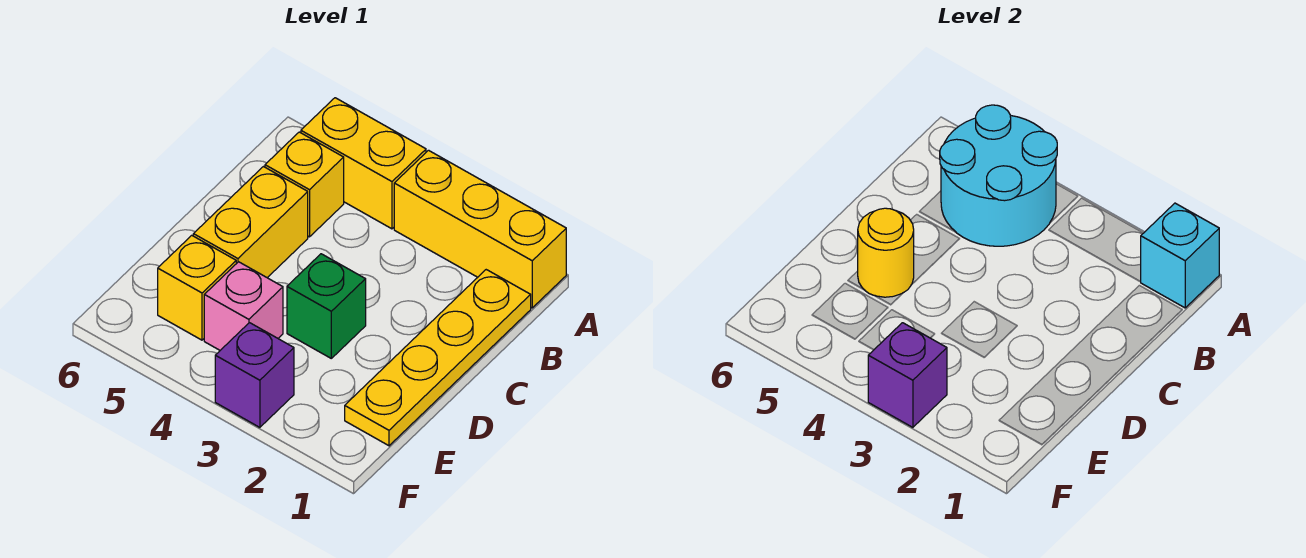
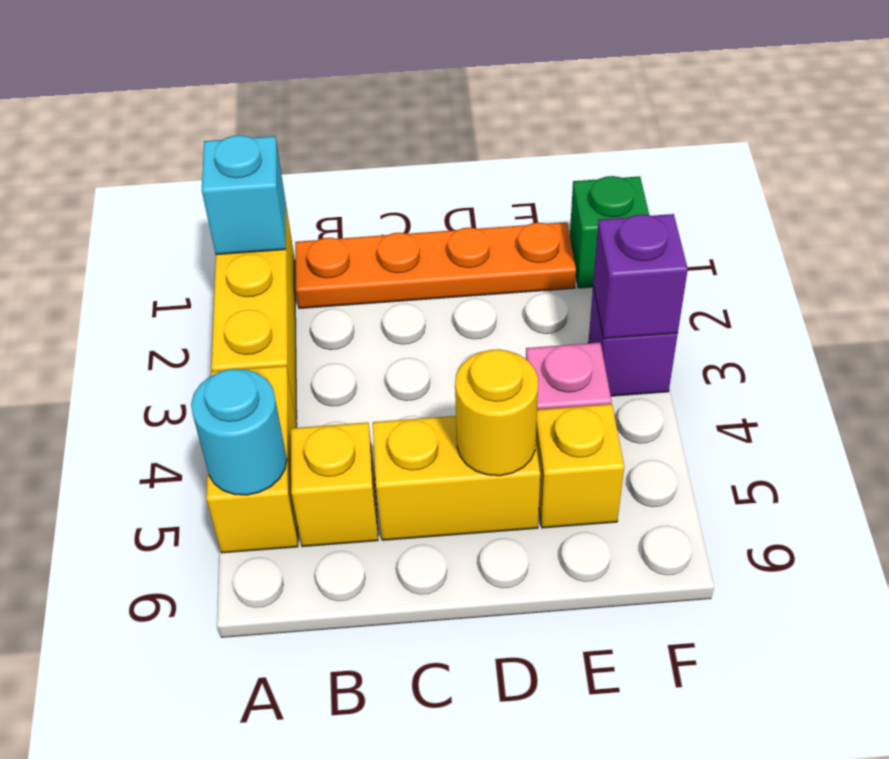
cyan 2x2 round brick [940,105,1057,246] -> cyan 1x1 round brick [191,369,287,495]
yellow 1x4 plate [345,270,531,446] -> orange 1x4 plate [295,222,576,308]
green 1x1 brick [287,254,366,358] -> green 1x1 brick moved to [570,176,649,288]

